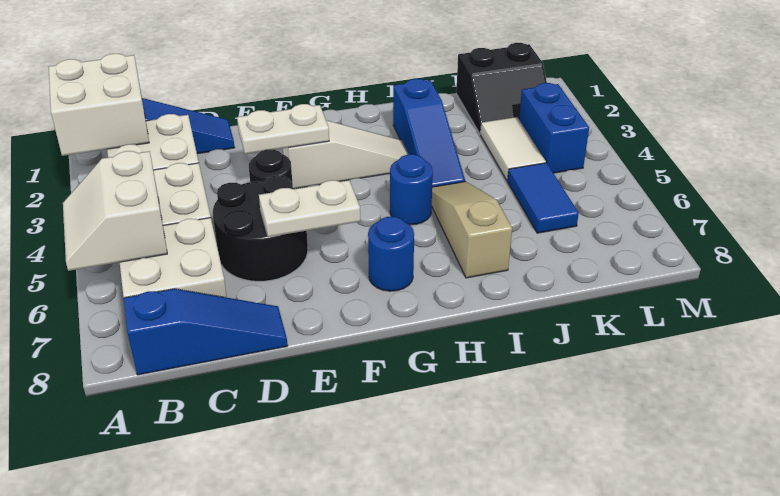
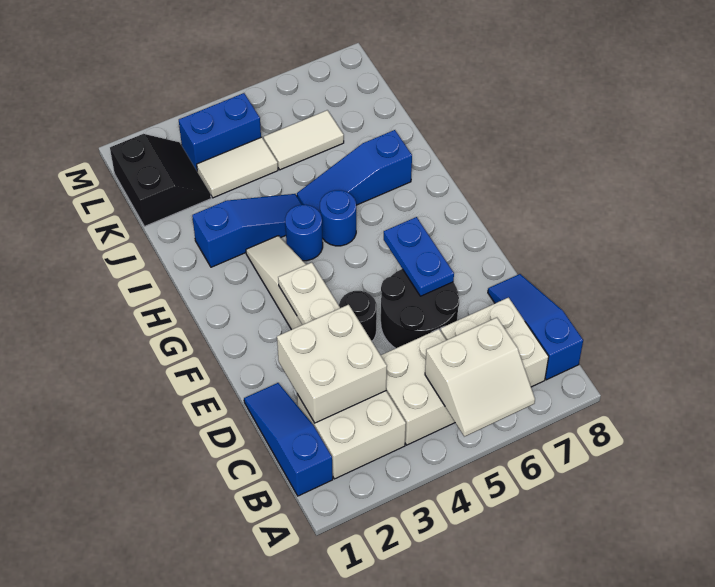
white 2x2 brick [49,54,149,156] -> white 2x2 brick moved to [277,305,387,423]
white 1x2 plate [259,180,360,237] -> blue 1x2 plate [384,217,454,296]
blue 1x1 round brick [368,217,414,291] -> blue 1x1 round brick moved to [285,205,323,261]
tan 1x3 slope [432,182,512,278] -> blue 1x3 slope [297,130,412,212]
blue 1x2 tile [508,163,579,233] -> white 1x2 tile [264,110,344,170]

